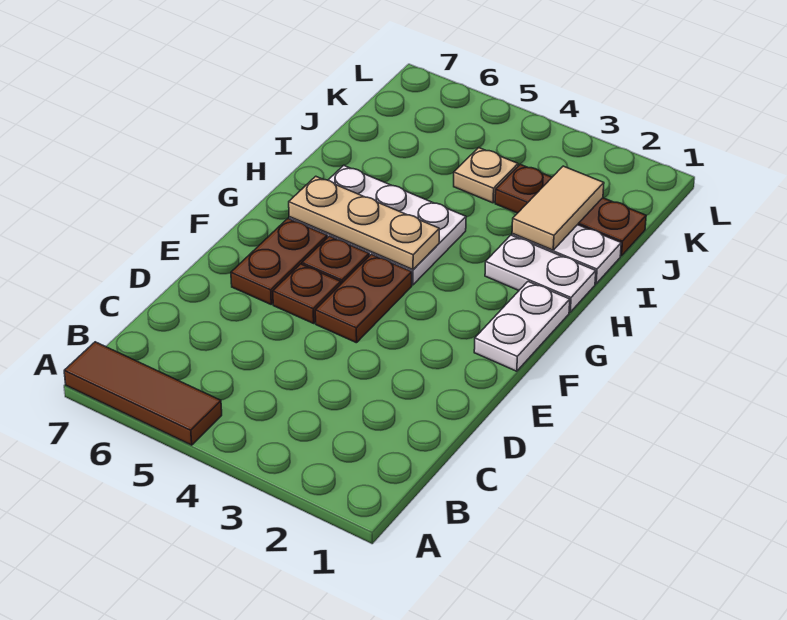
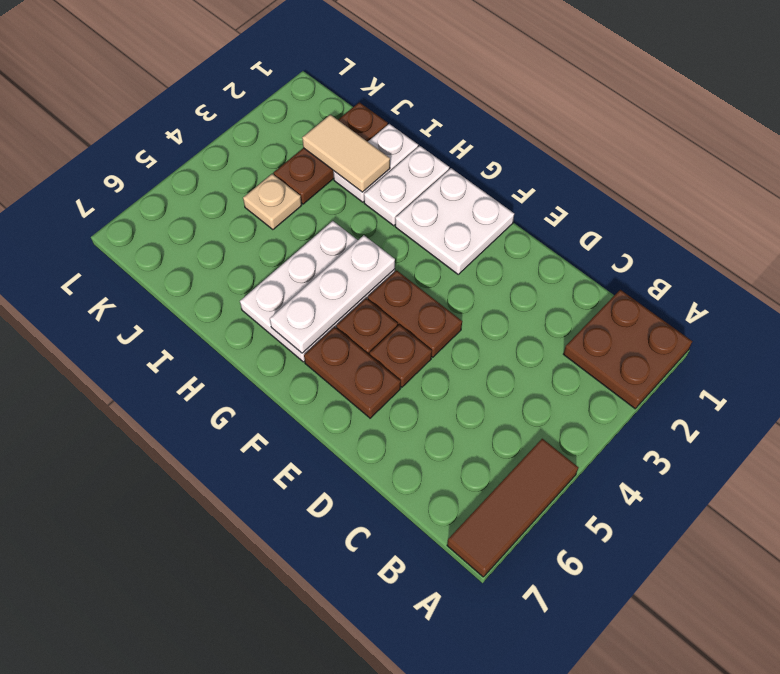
none -> brown 2x2 plate [564,290,692,409]
white 1x2 plate [474,282,570,371] -> white 2x2 plate [395,168,514,274]
tan 1x3 plate [289,176,439,270] -> white 1x3 plate [270,235,395,353]

